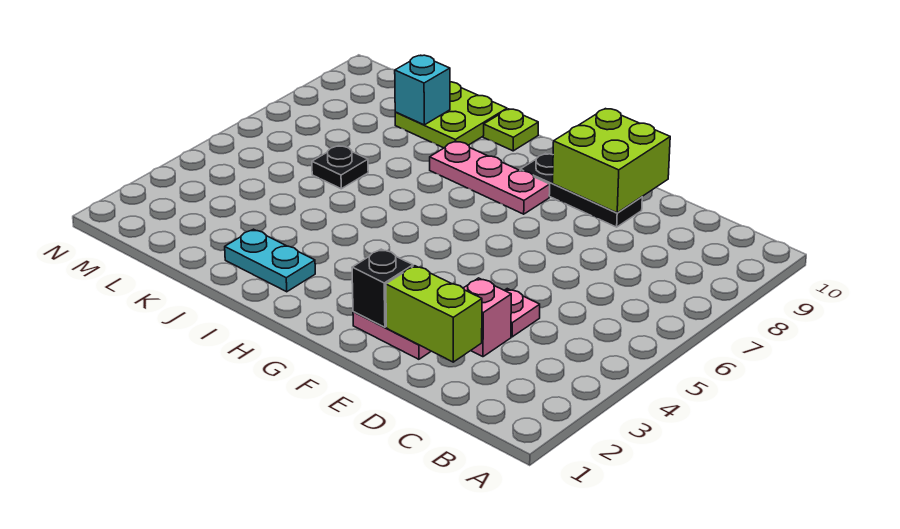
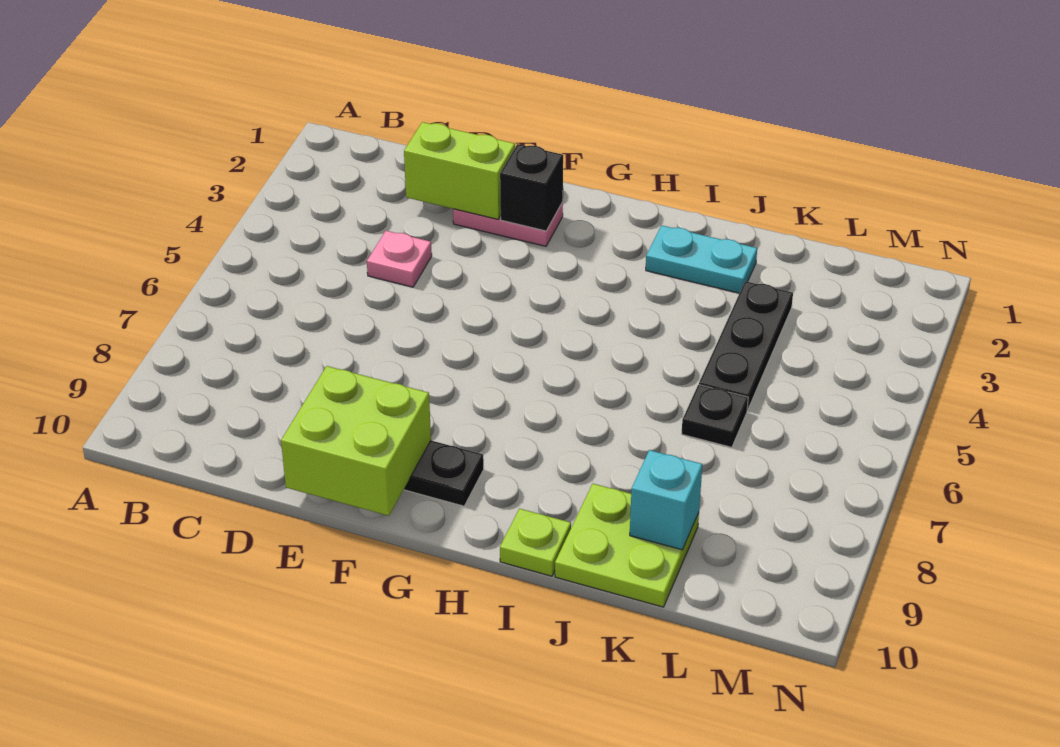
pink 1x1 brick [463,278,511,357] -> none
pink 1x3 plate [430,141,550,214] -> none
none -> black 1x3 plate [699,281,793,410]

